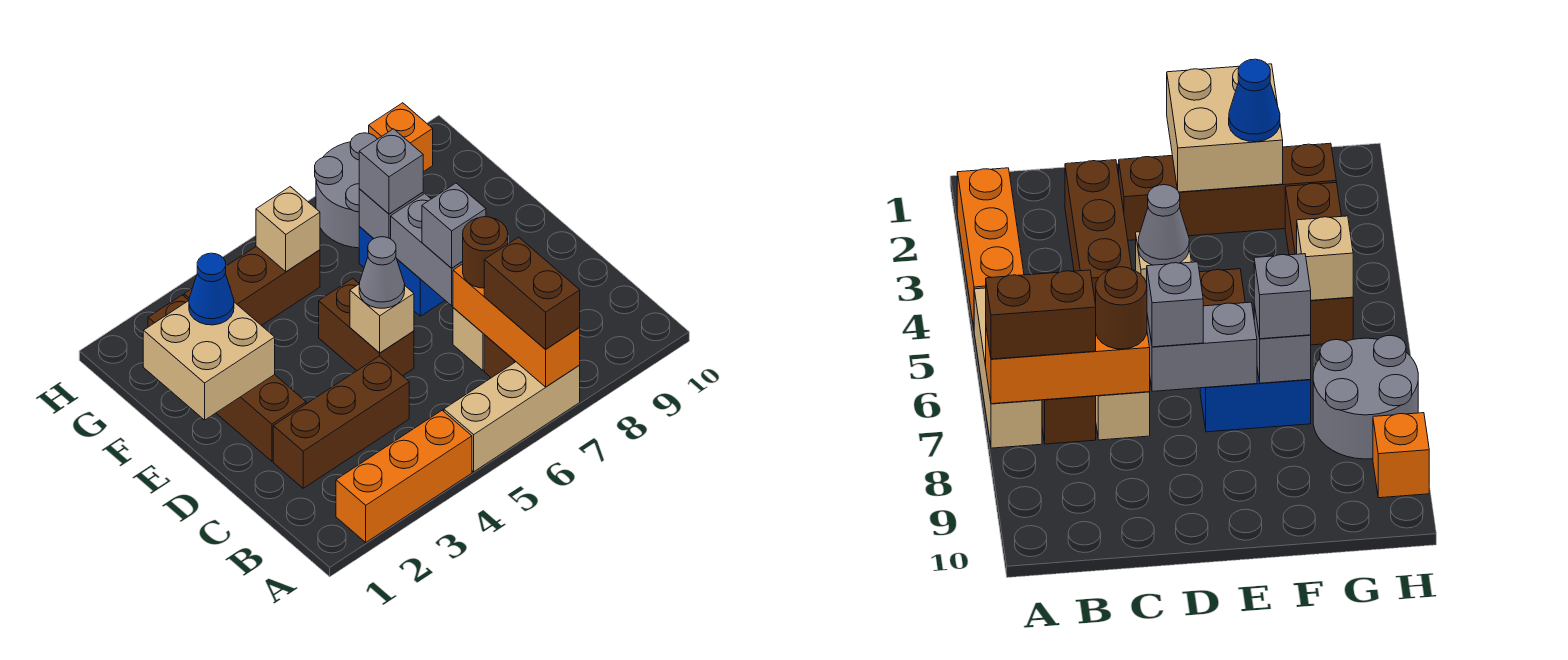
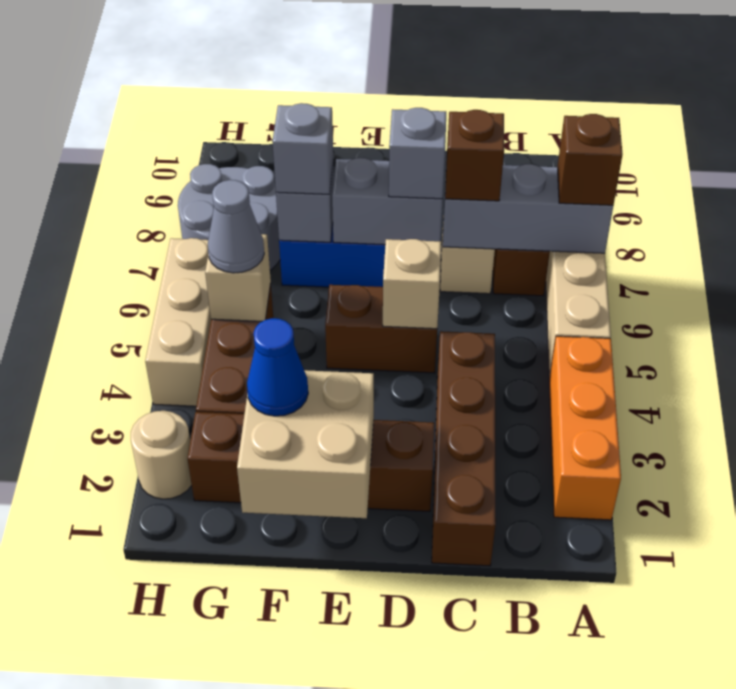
orange 1x3 brick [453,264,580,387] -> grey 1x3 brick [443,164,613,253]
brown 1x2 brick [484,237,580,350] -> brown 1x1 brick [558,114,622,205]
brown 1x3 brick [273,356,409,488] -> brown 1x4 brick [432,331,496,566]
brown 1x1 round brick [463,217,508,288] -> brown 1x1 brick [445,110,504,201]
grey 1x1 cone [359,237,405,308] -> grey 1x1 cone moved to [208,180,264,273]
none -> tan 1x1 round brick [131,411,192,499]
none -> tan 1x3 brick [145,238,211,406]
orange 1x1 brick [369,103,433,172] -> none

